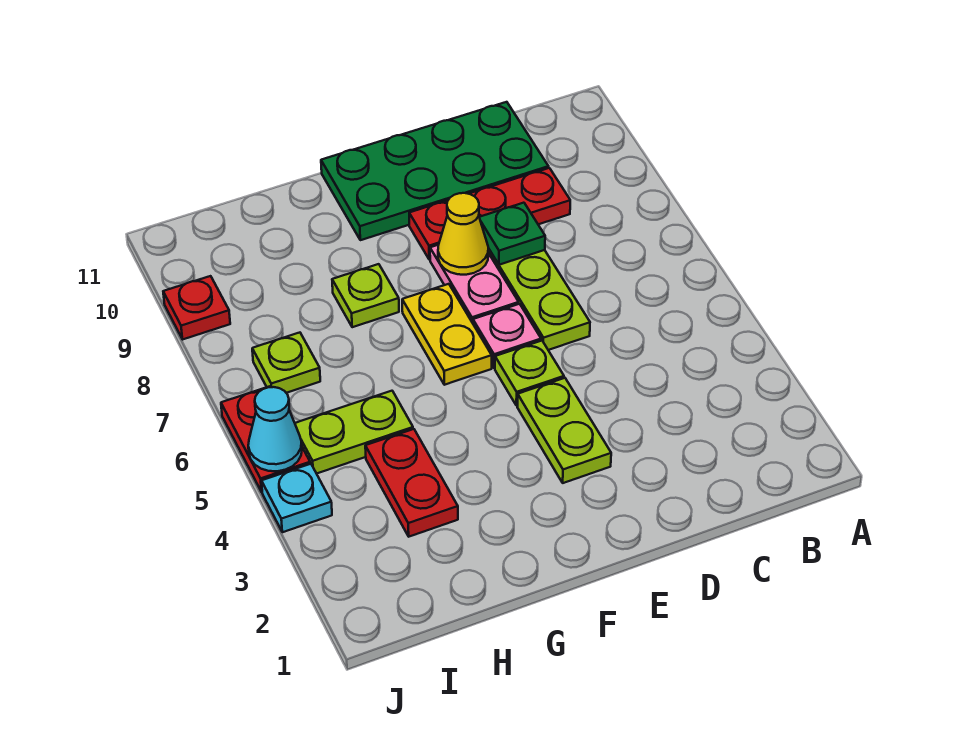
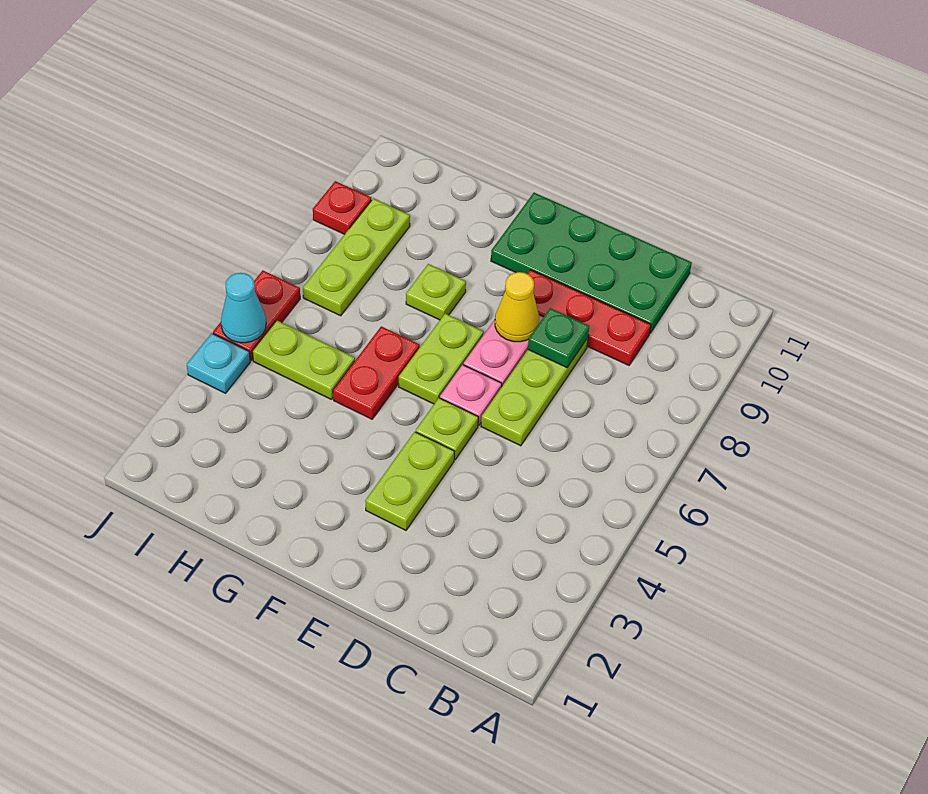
yellow 1x2 plate [402,284,492,385] -> lime 1x2 plate [399,314,484,404]
red 1x2 plate [365,429,458,537] -> red 1x2 plate moved to [333,326,420,419]
lime 1x1 plate [252,333,320,393] -> lime 1x3 plate [303,199,410,316]

